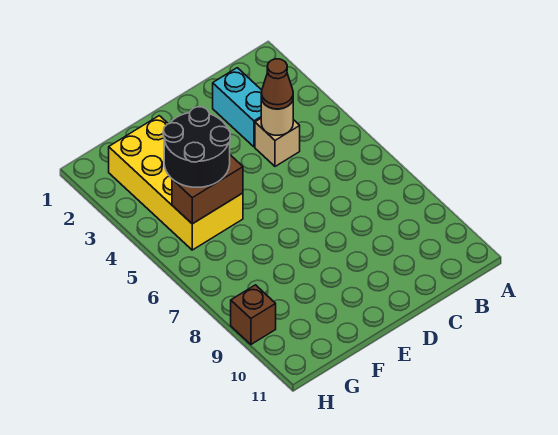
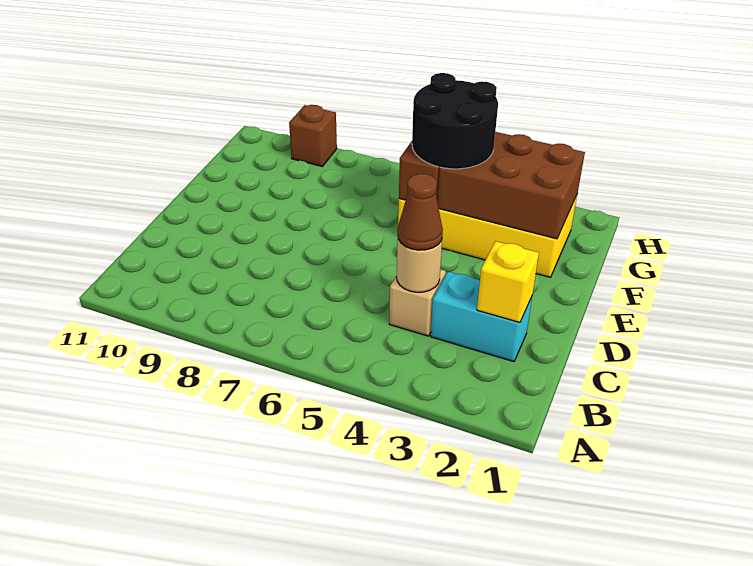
none -> yellow 1x1 brick [477,241,539,322]
none -> brown 2x3 brick [438,132,585,239]

